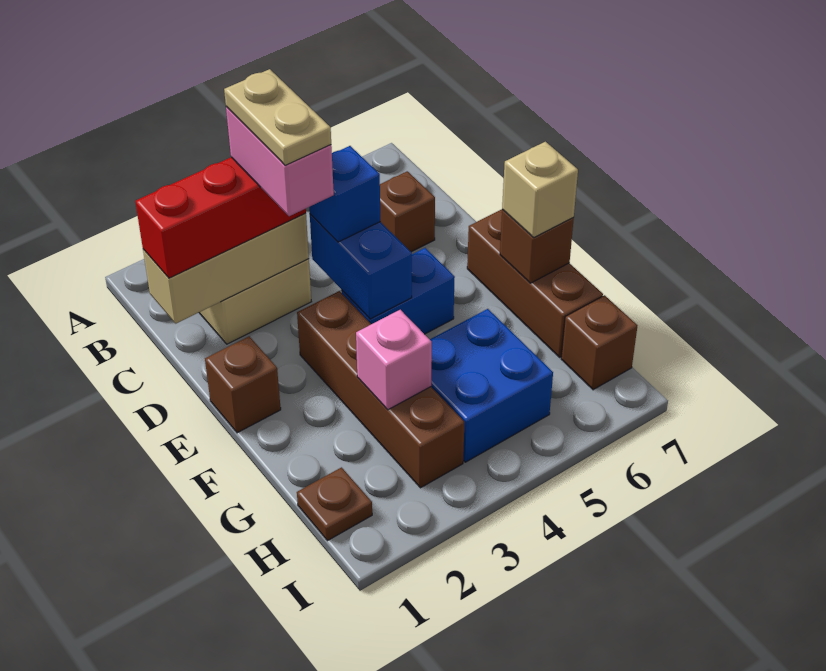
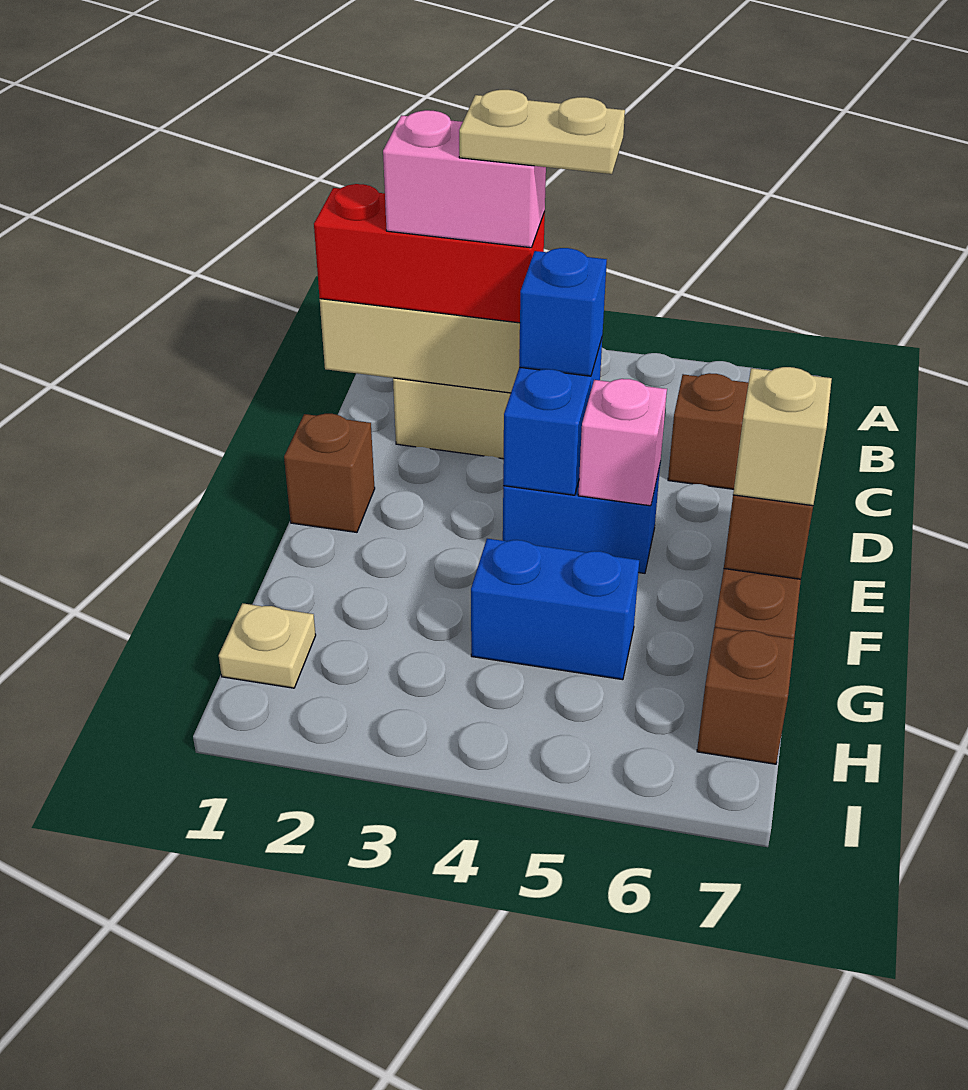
pink 1x2 brick [226,107,334,216] -> pink 1x2 brick turned to [383,110,546,248]
tan 1x2 plate [224,69,331,165] -> tan 1x2 plate turned to [459,90,625,174]
brown 1x4 brick [297,291,464,488] -> none
pink 1x1 brick [356,310,432,410] -> pink 1x1 brick moved to [578,379,667,506]
blue 2x2 brick [430,309,553,462] -> blue 1x2 brick [471,539,639,680]
brown 1x1 plate [297,467,372,541] -> tan 1x1 plate [219,603,316,688]

